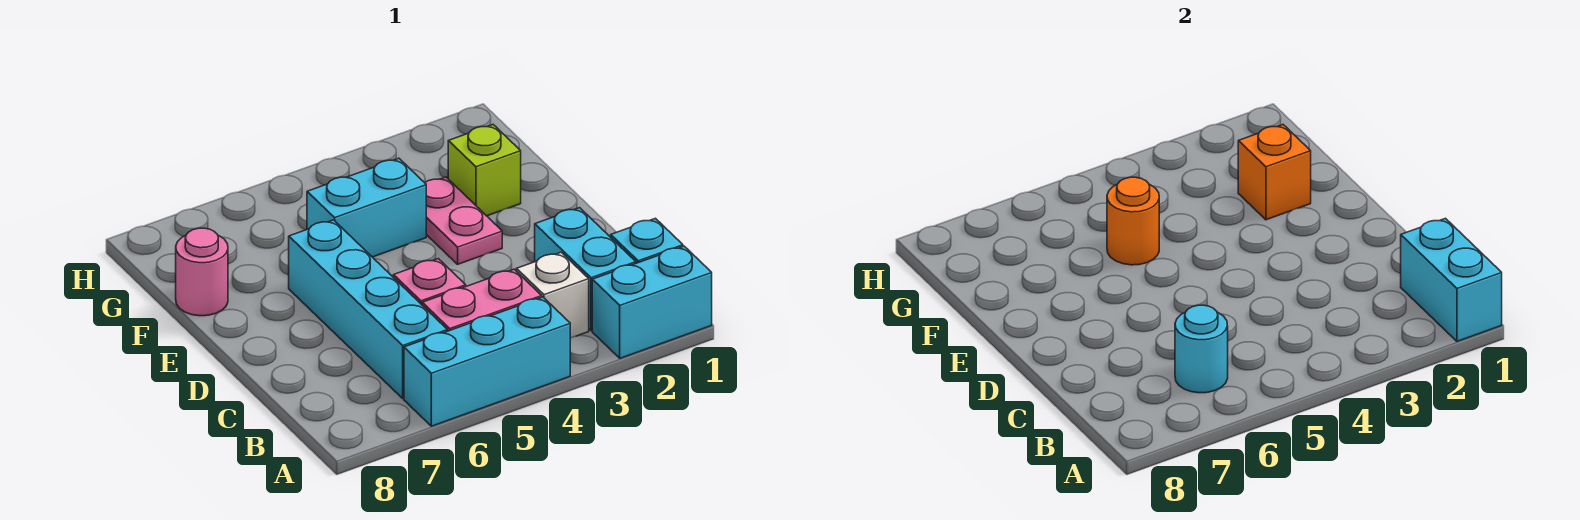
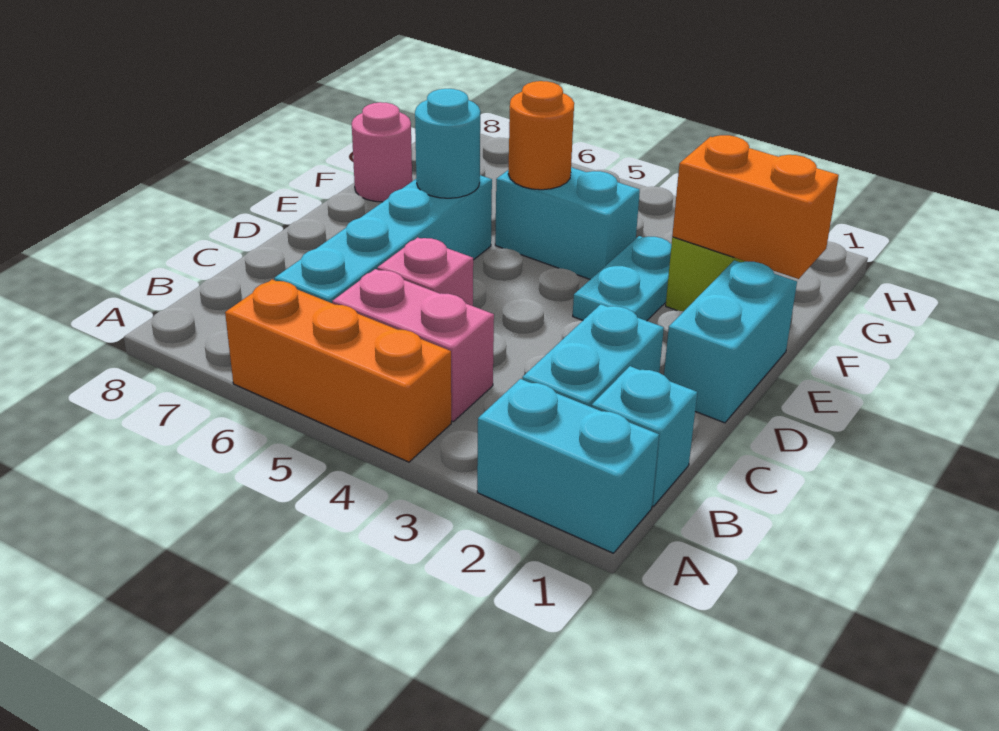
cyan 1x2 brick [1401,218,1502,341] -> cyan 1x2 brick moved to [664,260,797,423]
cyan 1x3 brick [404,297,570,426] -> orange 1x3 brick [225,280,451,462]
white 1x1 brick [516,252,589,338] -> none
cyan 1x1 round brick [1175,305,1228,393] -> cyan 1x1 round brick moved to [415,89,480,198]
pink 1x2 plate [425,177,502,264] -> cyan 1x2 plate [573,236,672,321]
orange 1x1 brick [1238,125,1311,220] -> orange 1x2 brick [672,135,839,279]

